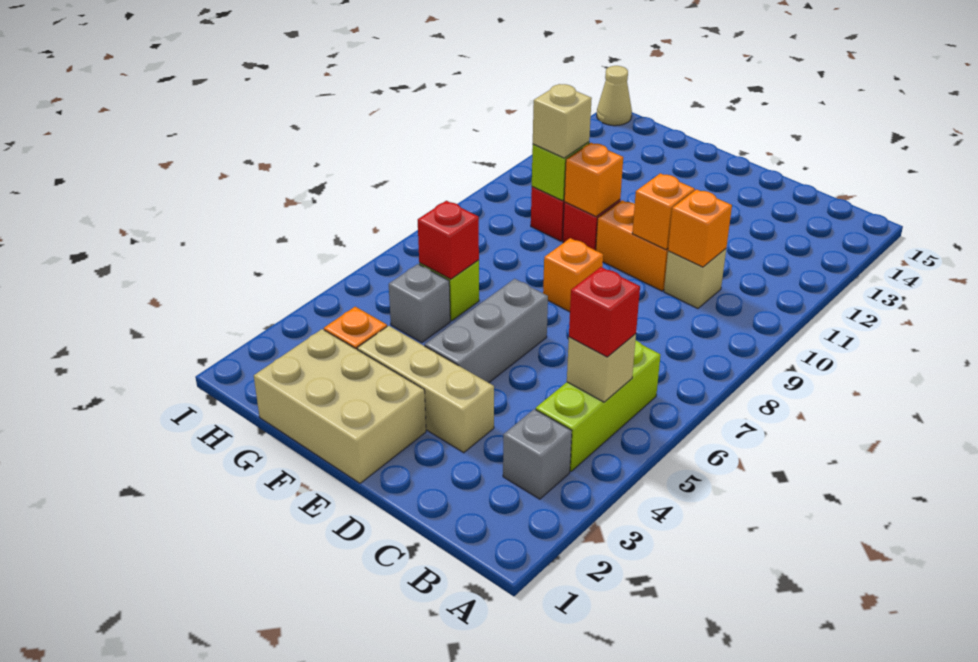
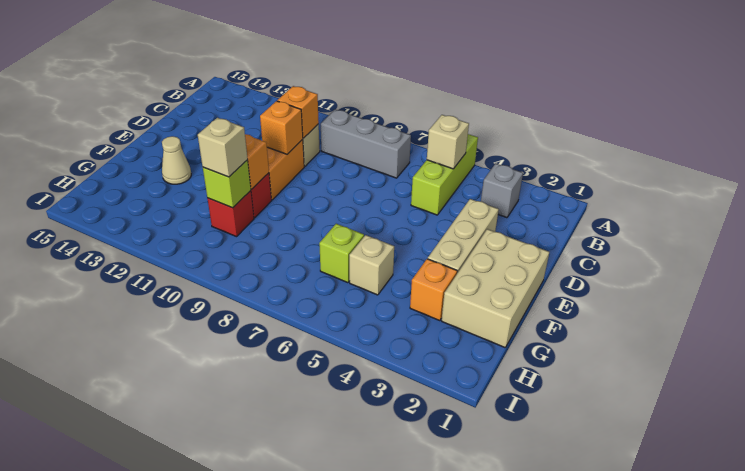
lime 1x3 brick [536,340,660,471] -> lime 1x3 brick turned to [411,134,478,215]
red 1x1 brick [569,267,640,357] -> none
grey 1x3 brick [425,279,548,383] -> grey 1x3 brick moved to [321,110,411,178]
orange 1x1 brick [543,238,603,312] -> none
grey 1x1 brick [389,264,450,343] -> tan 1x1 brick [349,235,394,295]
red 1x1 brick [418,201,479,279] -> none
tan 1x1 cone [597,66,632,126] -> tan 1x1 cone moved to [162,136,191,184]

